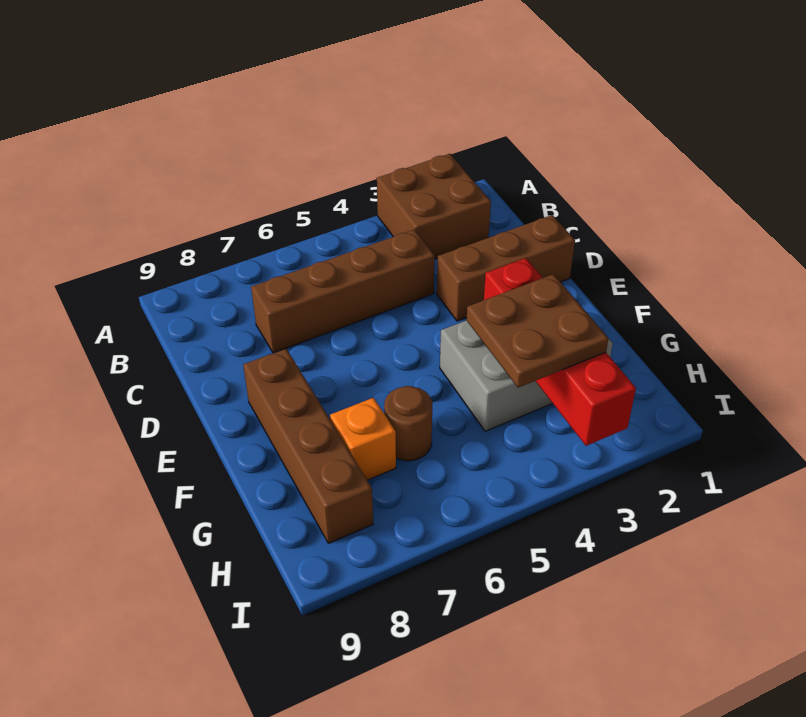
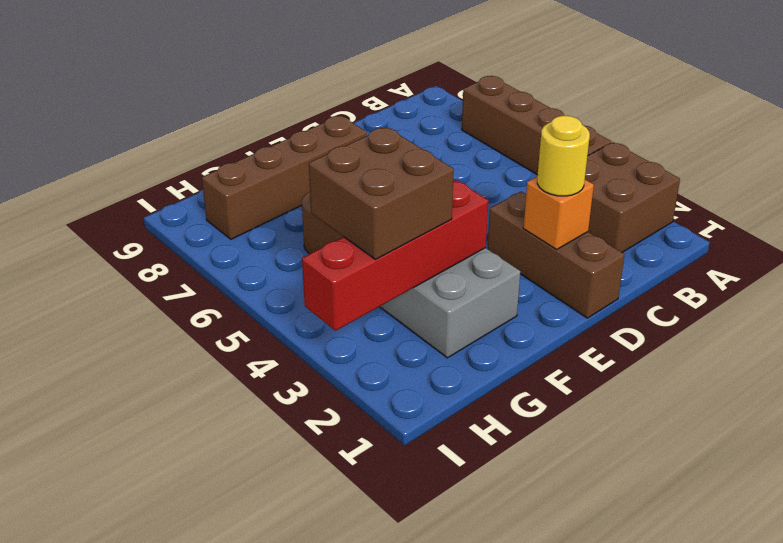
brown 1x4 brick [251,230,435,353] -> brown 1x4 brick moved to [462,76,612,175]
none -> yellow 1x1 round brick [537,116,590,196]
brown 2x2 plate [466,274,609,388] -> brown 2x2 brick [309,127,454,259]
orange 1x1 brick [330,398,396,480] -> orange 1x1 brick moved to [523,177,594,249]

